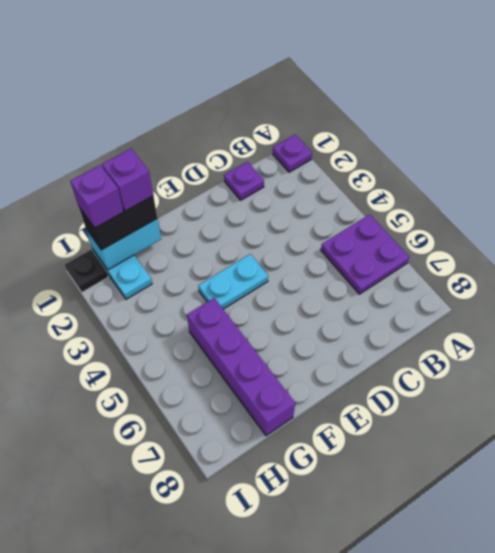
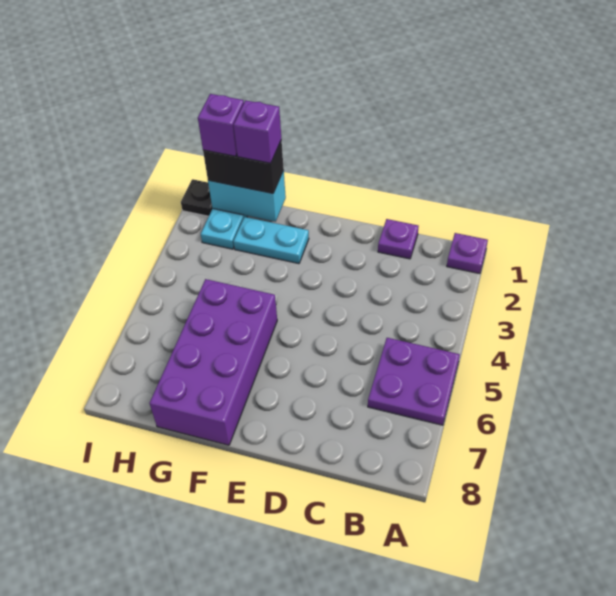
cyan 1x2 plate [198,254,268,309] -> cyan 1x2 plate moved to [233,217,309,264]
purple 1x4 brick [187,298,295,436] -> purple 2x4 brick [150,279,277,445]

